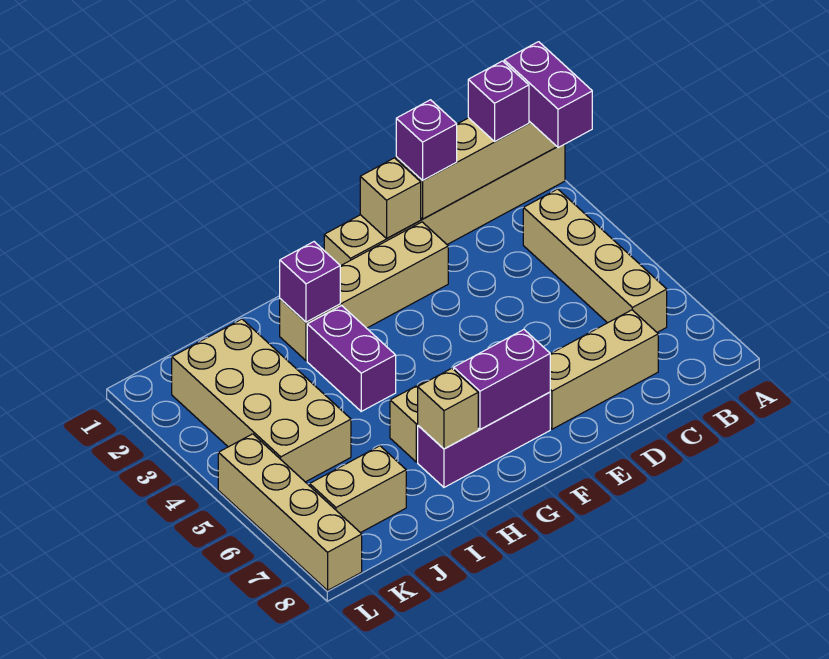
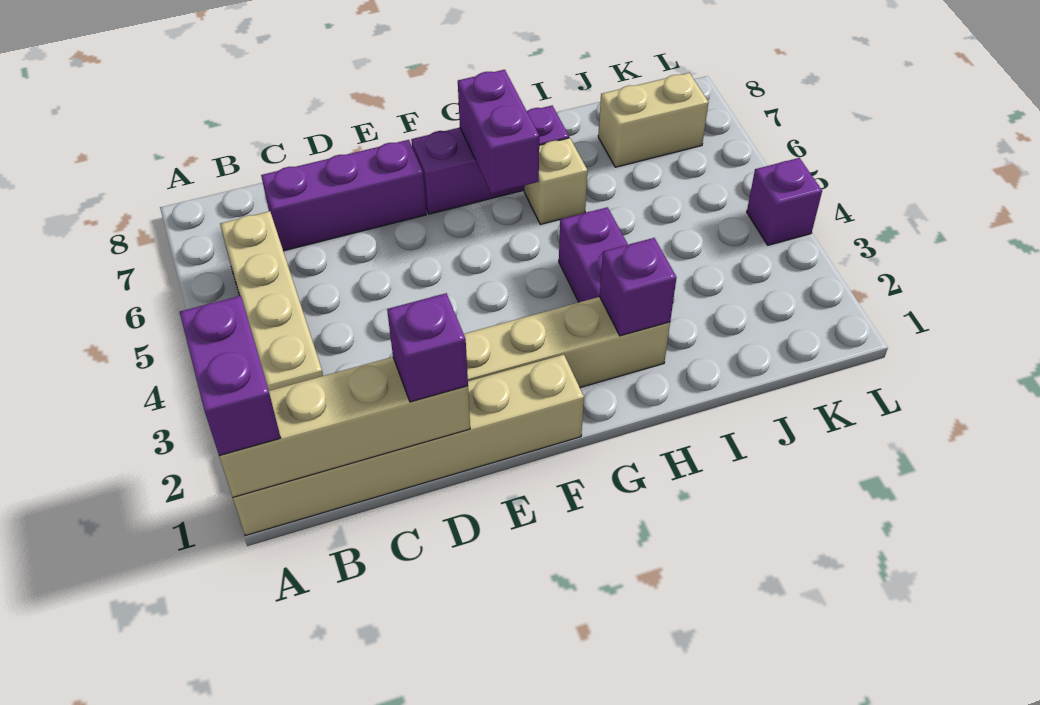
purple 1x1 brick [468,61,529,141] -> purple 1x1 brick moved to [747,158,822,245]
tan 1x3 brick [550,310,658,429] -> purple 1x3 brick [261,140,426,251]
tan 1x1 brick [360,158,421,238] -> none
purple 1x2 brick [454,330,550,430] -> purple 1x2 brick turned to [458,70,539,194]
tan 1x1 brick [418,368,478,449] -> none
tan 2x4 brick [172,319,351,482] -> none
tan 1x4 brick [218,434,362,590] -> none

